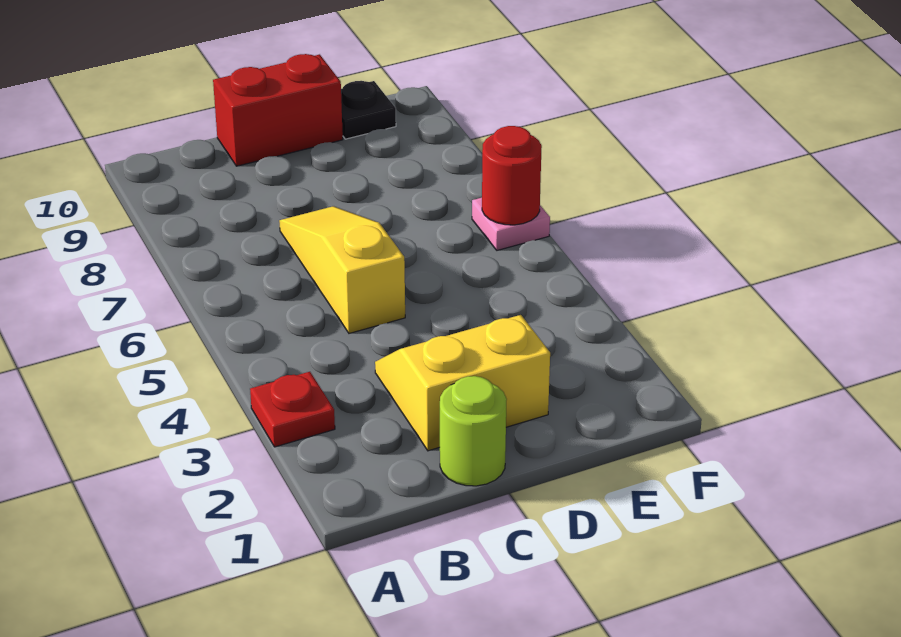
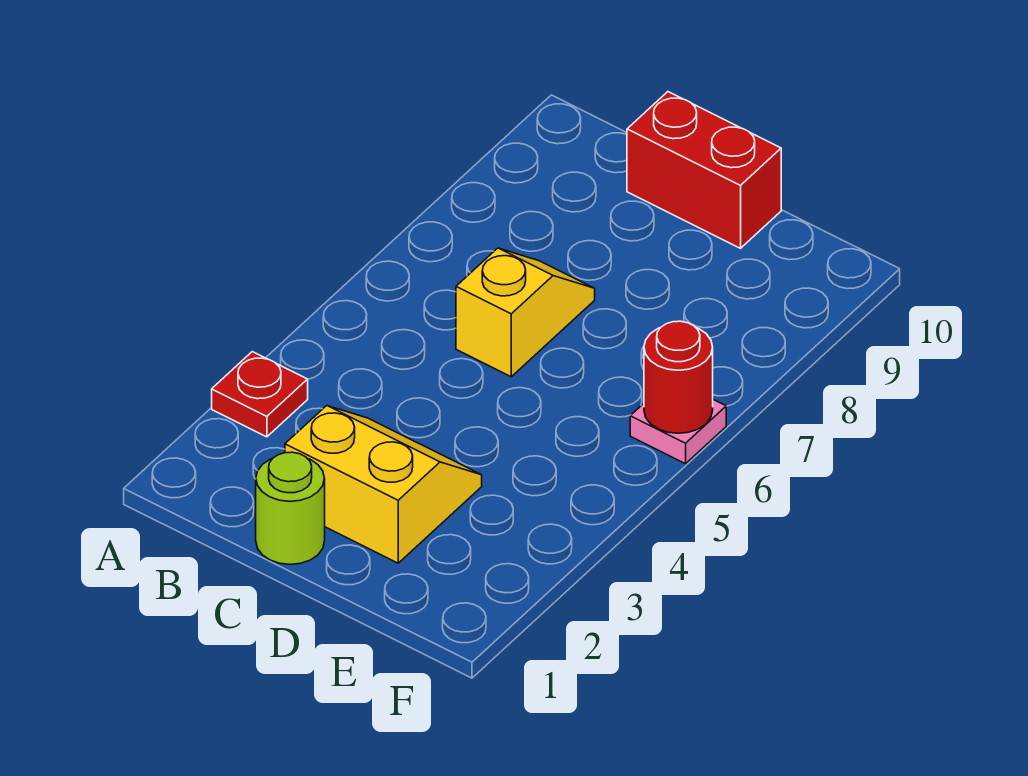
yellow 1x3 slope [279,206,405,333] -> yellow 1x2 slope [456,248,595,377]
black 1x1 plate [341,81,396,139] -> none

